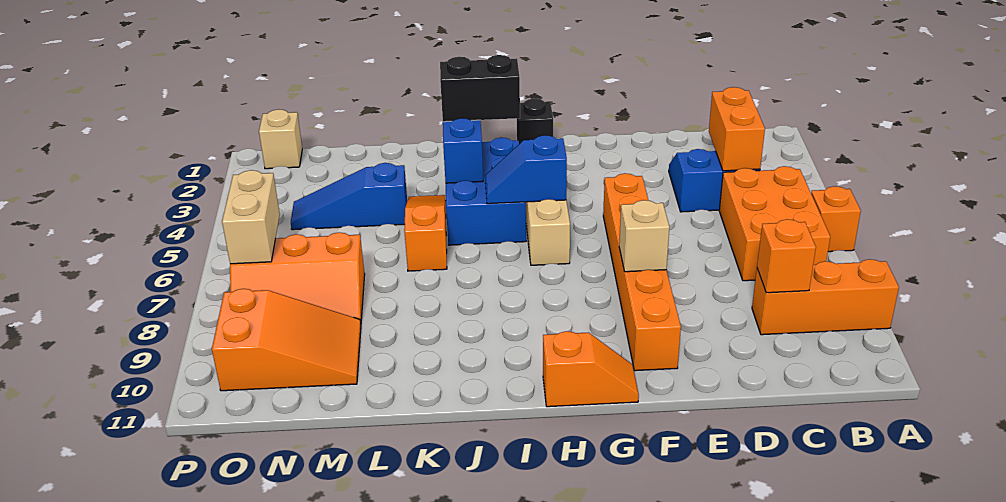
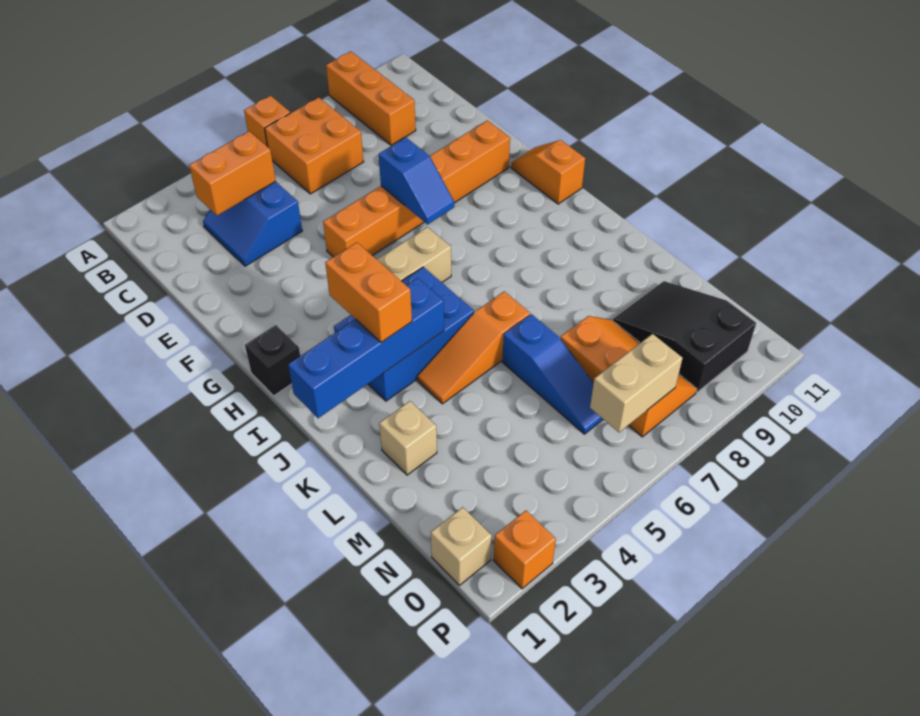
orange 2x3 brick [719,166,830,281] -> orange 2x2 brick [265,97,363,194]
orange 1x1 brick [757,219,816,293] -> orange 1x1 brick moved to [493,511,556,589]
tan 1x1 brick [619,200,669,272] -> tan 1x1 brick moved to [379,401,437,475]
blue 1x2 slope [485,135,567,204] -> blue 1x2 slope moved to [379,137,454,224]
black 1x2 brick [440,55,520,122] -> orange 1x2 brick [325,242,412,342]
blue 1x3 slope [291,163,407,230] -> blue 1x3 slope moved to [502,314,603,434]
orange 2x3 slope [212,289,361,391] -> black 2x3 slope [613,281,756,392]

